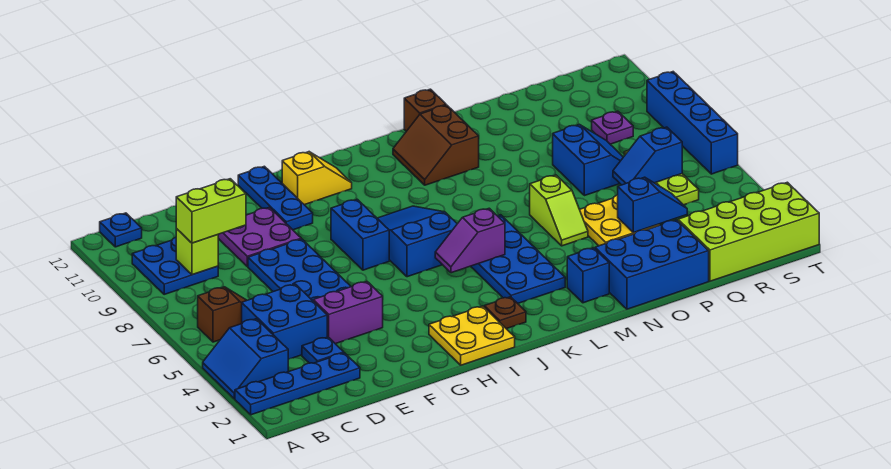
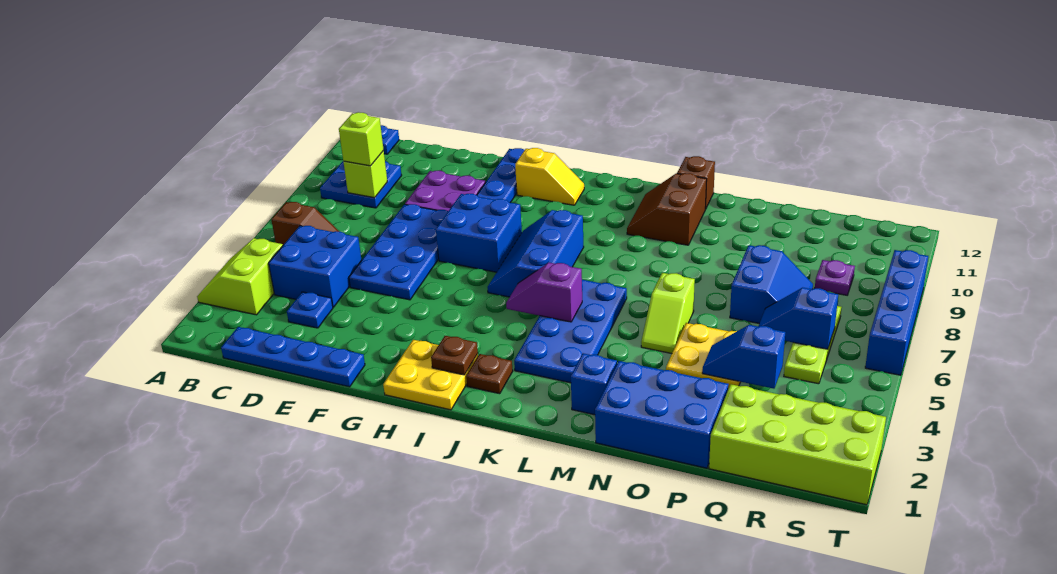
blue 1x4 plate [235,353,360,415] -> blue 1x4 plate moved to [221,327,365,387]
blue 2x2 slope [203,319,288,399] -> lime 2x2 slope [197,238,283,315]
lime 1x2 brick [176,179,246,243] -> lime 1x1 brick [339,112,384,166]
purple 1x2 brick [313,282,383,344] -> none
blue 1x2 brick [331,199,389,270] -> blue 2x2 brick [436,194,522,272]
none -> brown 1x1 plate [431,336,478,375]
blue 2x3 slope [377,206,457,277] -> blue 2x3 slope turned to [488,210,584,297]
blue 1x2 slope [618,177,687,233] -> blue 1x2 slope turned to [702,325,785,389]

